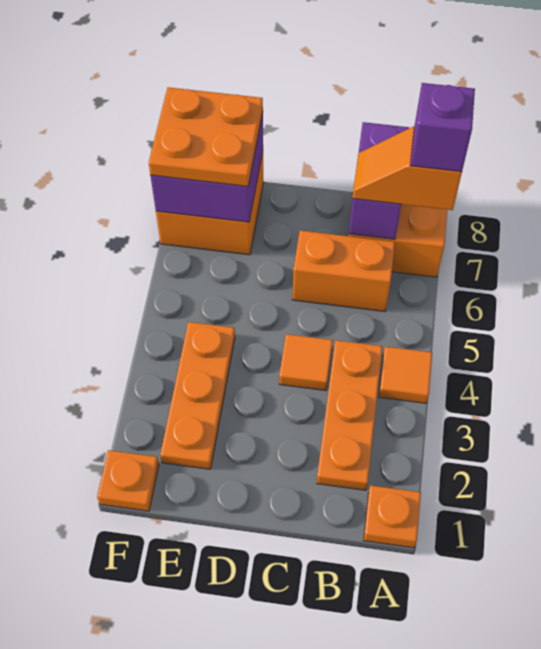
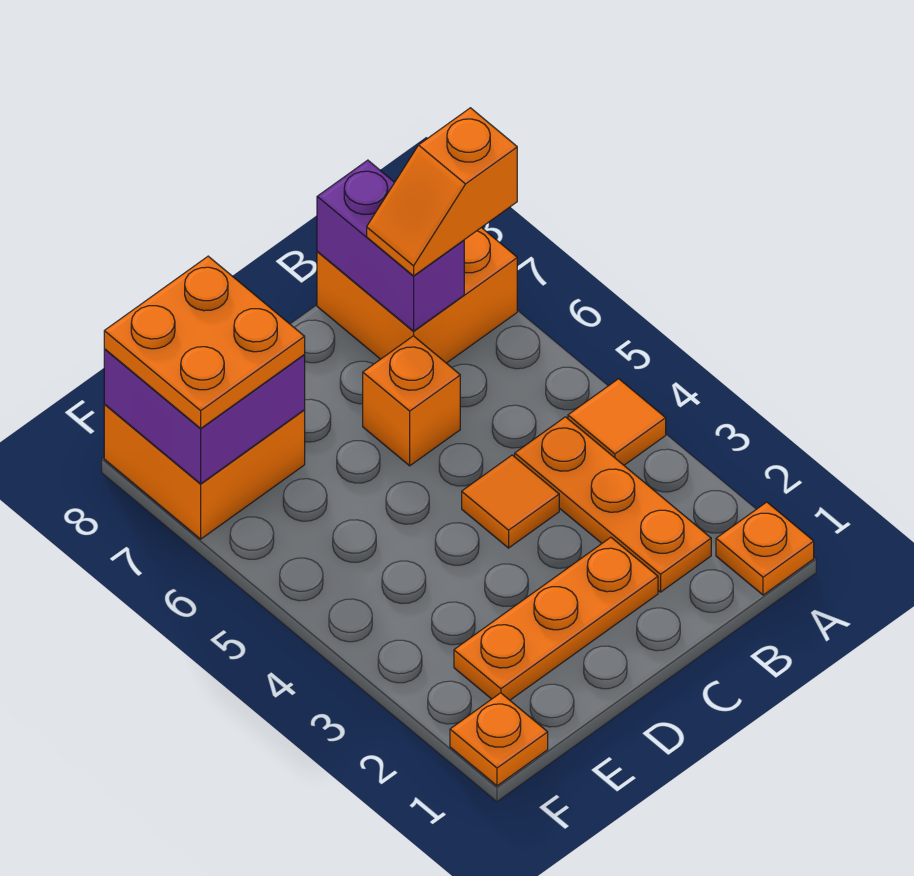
purple 1x1 brick [410,83,475,172] -> none
orange 1x2 brick [292,231,395,311] -> orange 1x1 brick [363,336,460,466]
orange 1x3 plate [160,322,235,469] -> orange 1x3 plate turned to [454,537,658,700]

